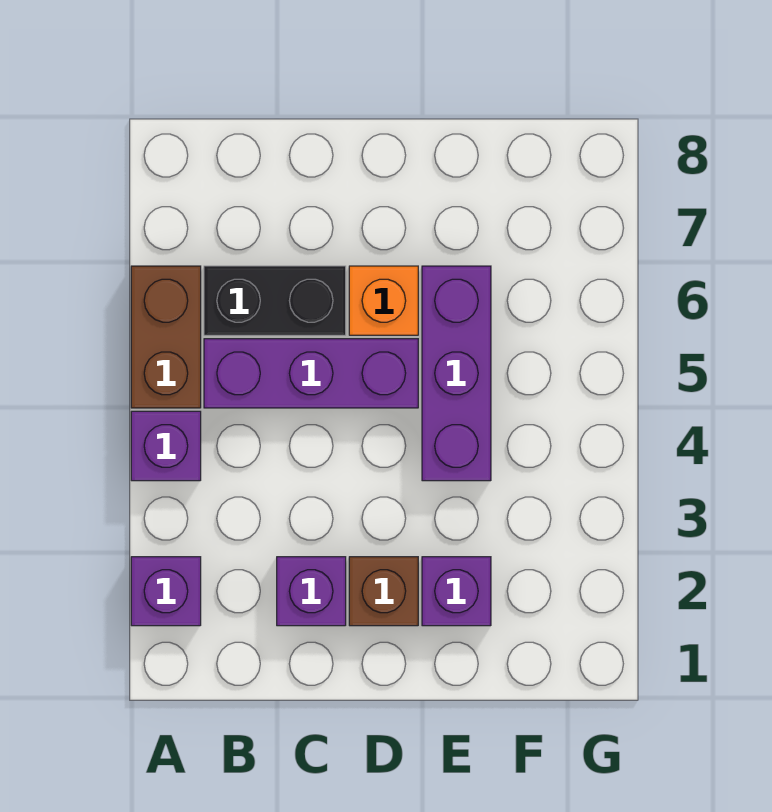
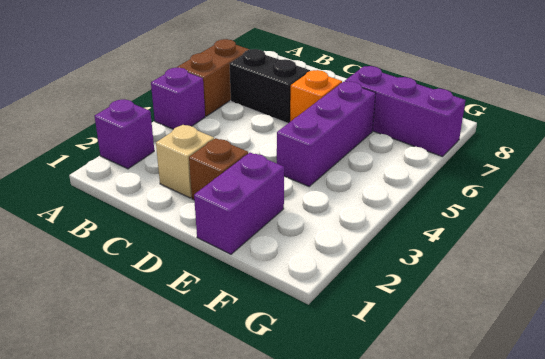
purple 1x3 brick [204,339,418,408] -> purple 1x3 brick moved to [345,66,466,157]
purple 1x1 brick [277,557,346,626] -> tan 1x1 brick [156,125,214,198]
purple 1x1 brick [422,557,491,626] -> purple 1x2 brick [194,153,284,254]

